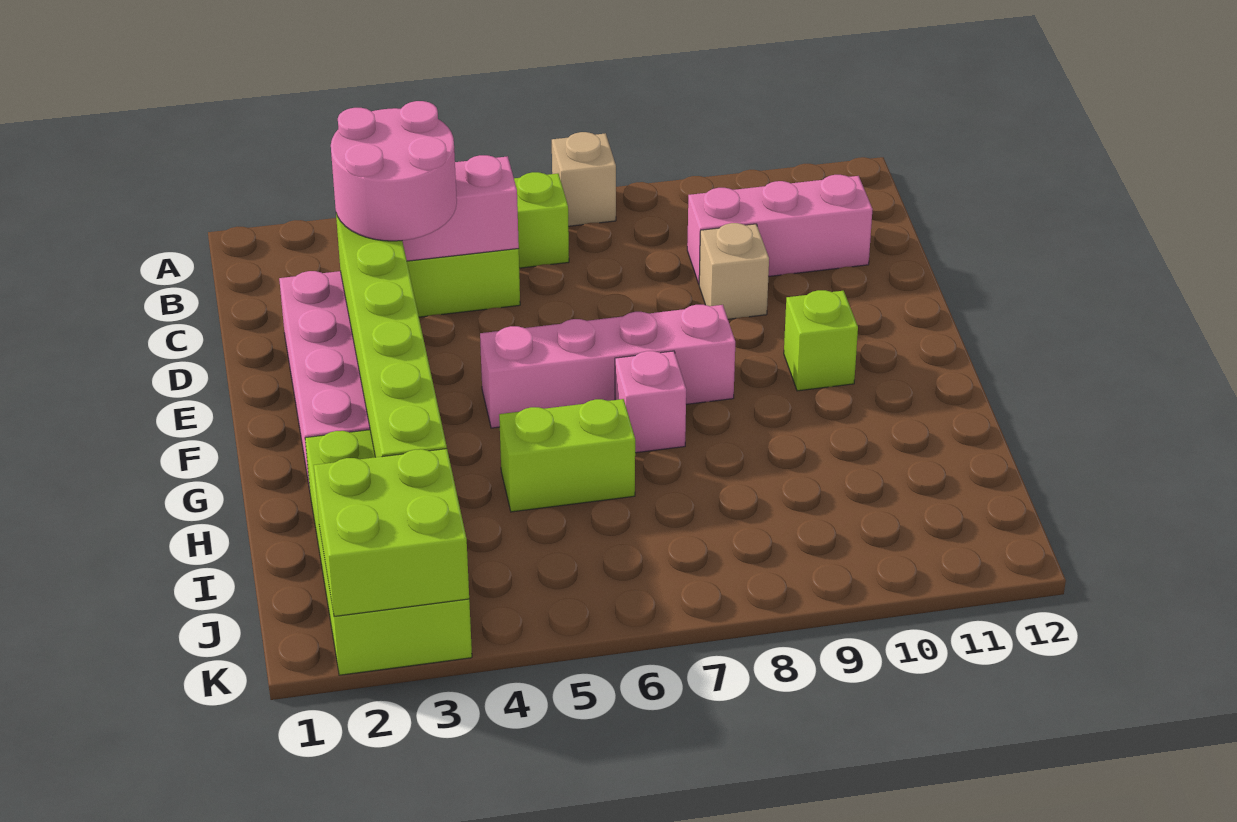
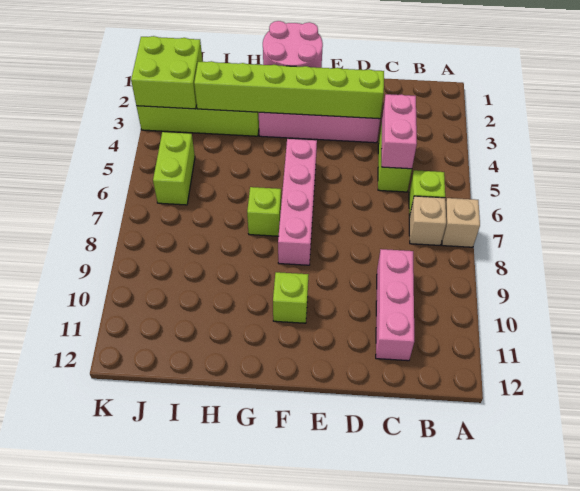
pink 2x2 round brick [331,101,457,241] -> pink 2x2 round brick moved to [263,21,323,68]
tan 1x1 brick [699,223,769,319] -> tan 1x1 brick moved to [409,196,446,245]
pink 1x1 brick [615,351,686,453] -> lime 1x1 brick [247,187,281,236]
lime 1x2 brick [499,399,635,512] -> lime 1x2 brick moved to [153,132,195,205]

